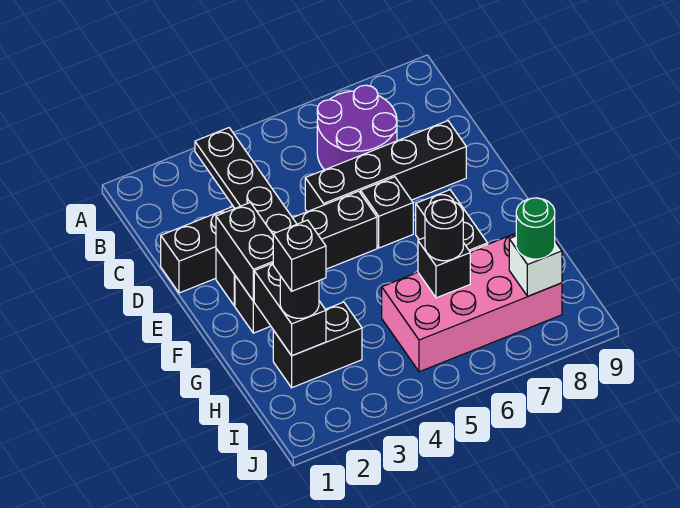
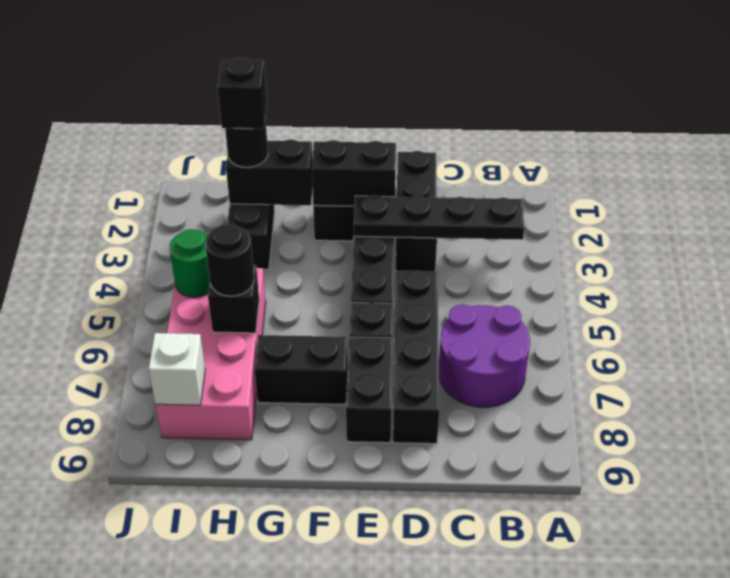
none -> black 1x2 brick [346,337,393,443]
green 1x1 round brick [516,198,555,259] -> green 1x1 round brick moved to [170,229,210,297]

